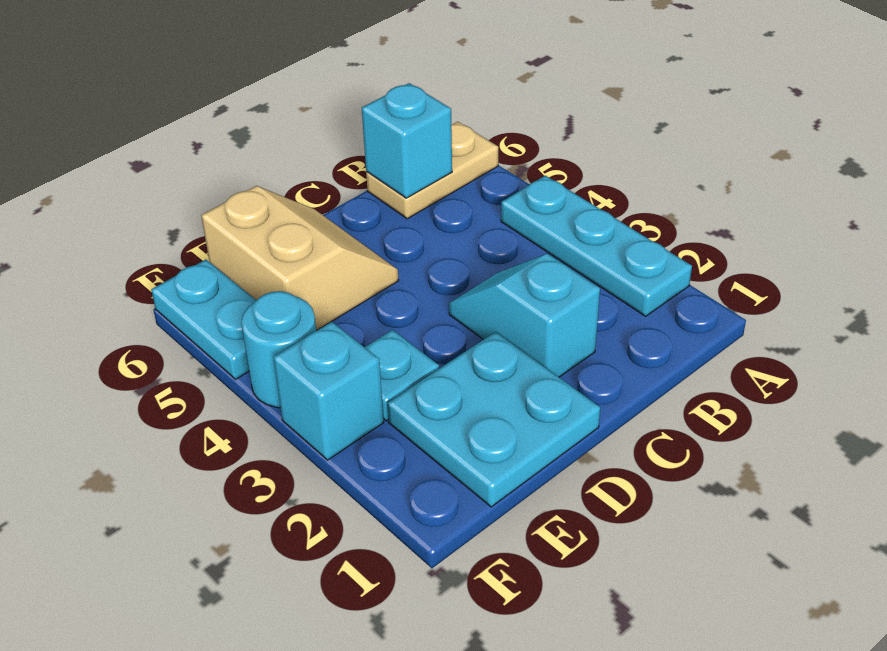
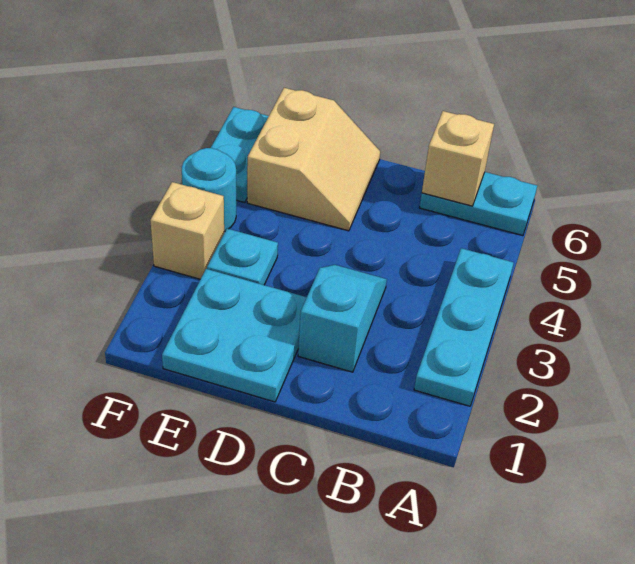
tan 1x2 plate [366,122,498,219] -> cyan 1x2 plate [420,172,537,236]
cyan 1x1 brick [362,83,452,198] -> tan 1x1 brick [422,111,494,206]
cyan 1x1 brick [273,322,384,460] -> tan 1x1 brick [150,182,224,279]

